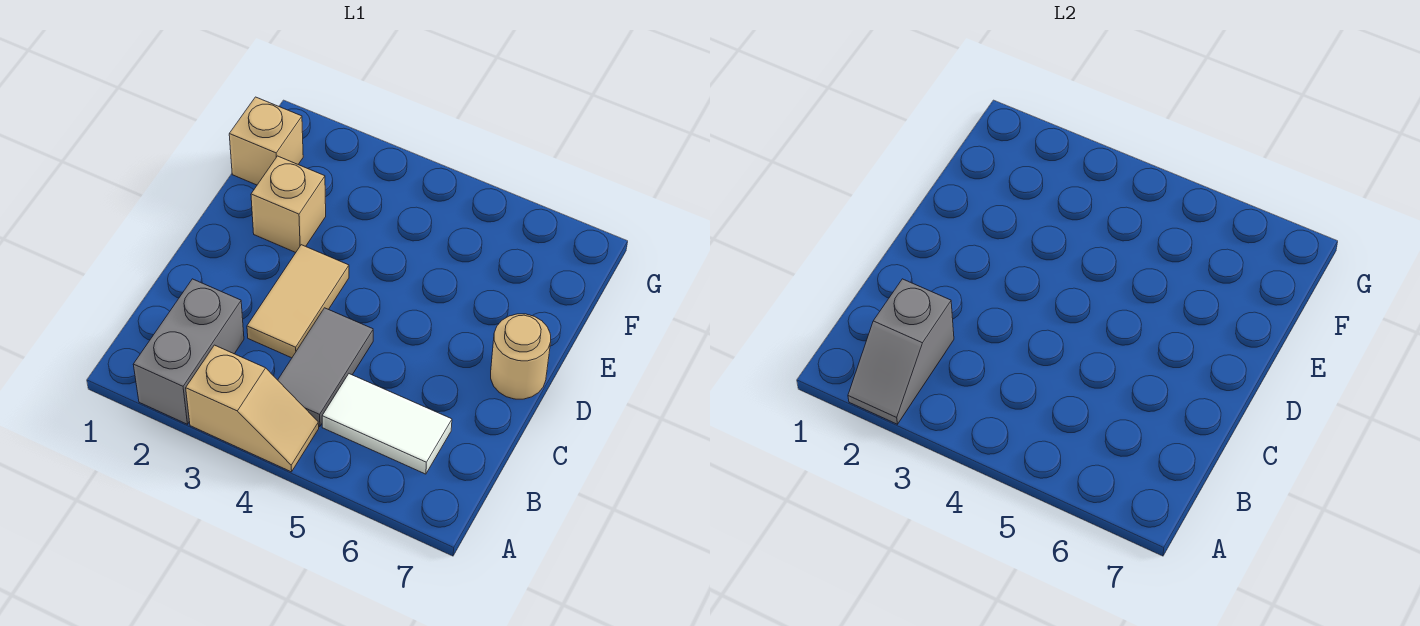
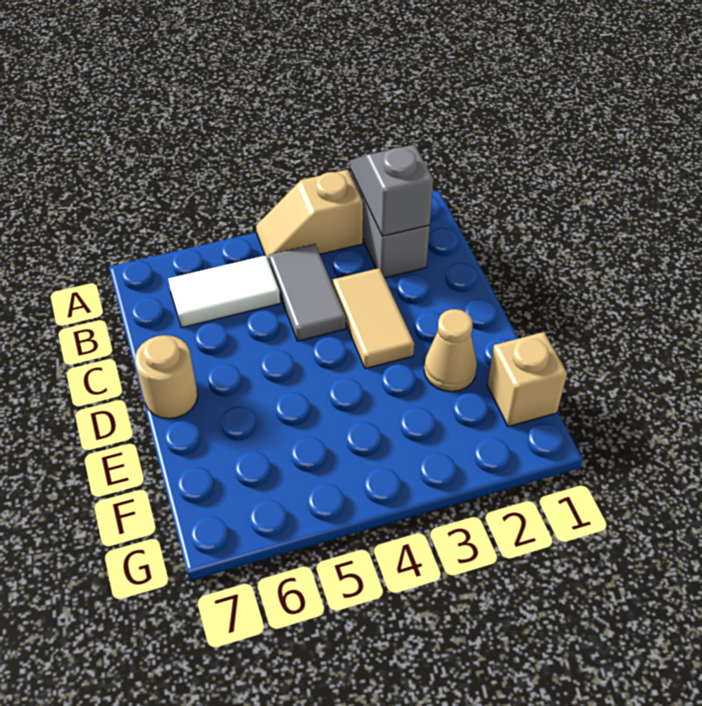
tan 1x1 brick [251,156,326,252] -> tan 1x1 cone [424,309,477,392]

